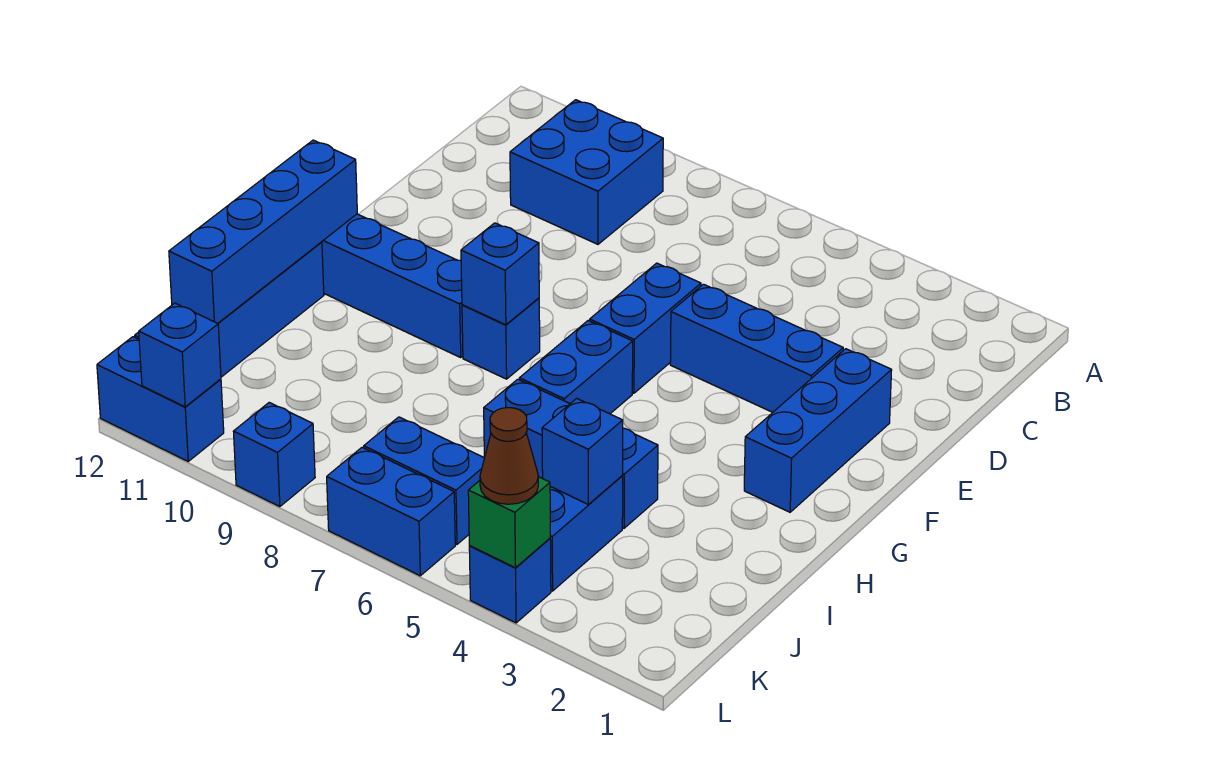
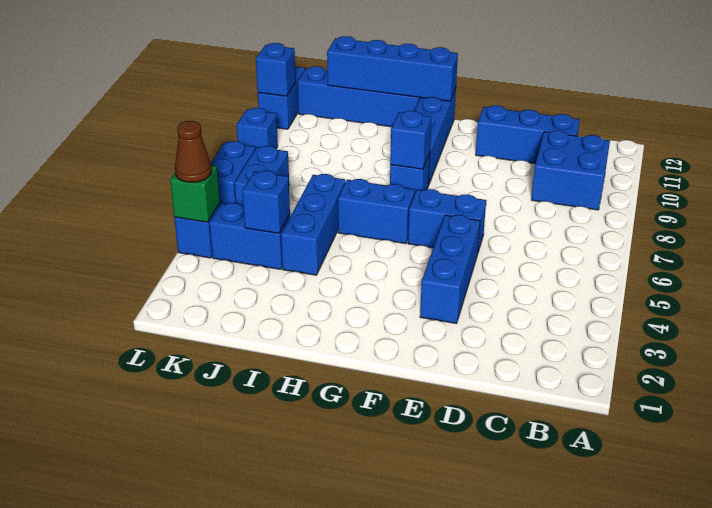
blue 1x3 brick [744,349,892,512] -> blue 1x3 brick moved to [476,105,580,164]

